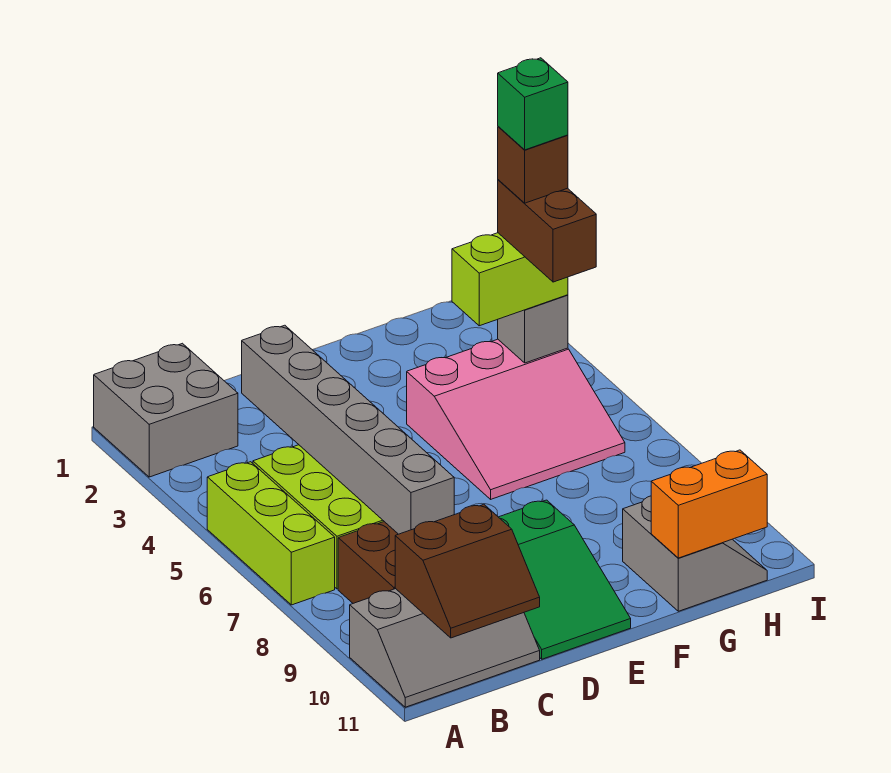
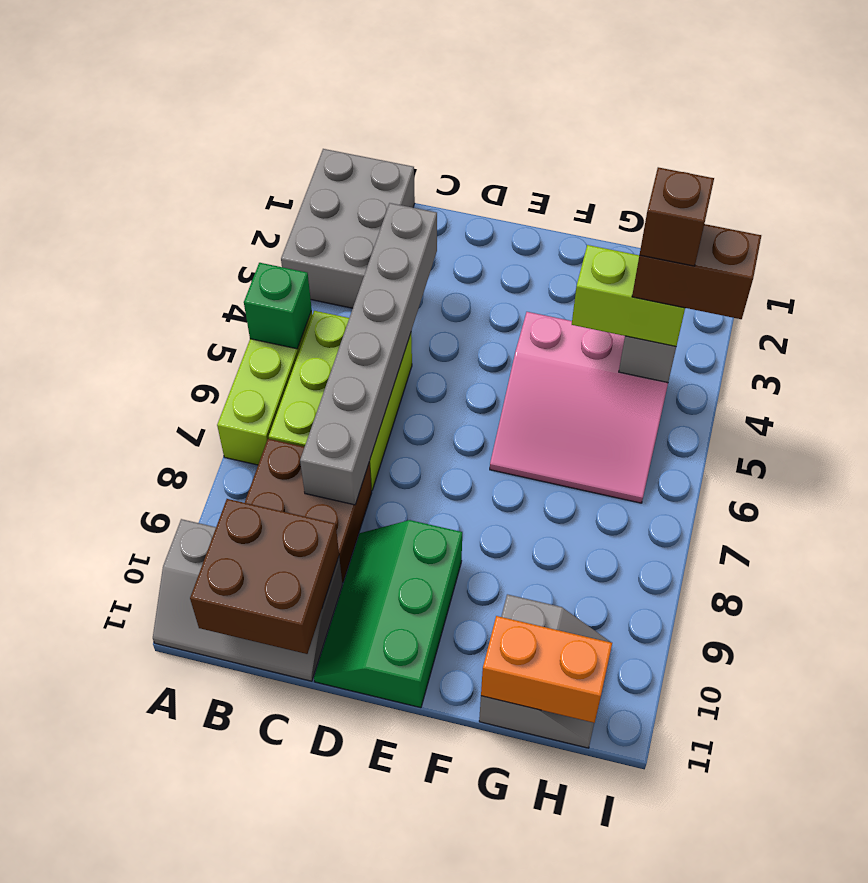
grey 2x2 brick [94,343,238,477] -> grey 2x3 brick [281,149,415,308]
brown 2x2 slope [395,504,540,638] -> brown 2x2 brick [190,499,339,654]
green 2x3 slope [499,500,631,659] -> green 2x3 slope turned to [314,520,462,708]
brown 1x2 brick [498,180,596,282] -> brown 1x2 brick turned to [632,224,761,319]
green 1x1 brick [498,58,568,150] -> green 1x1 brick moved to [244,263,312,349]

